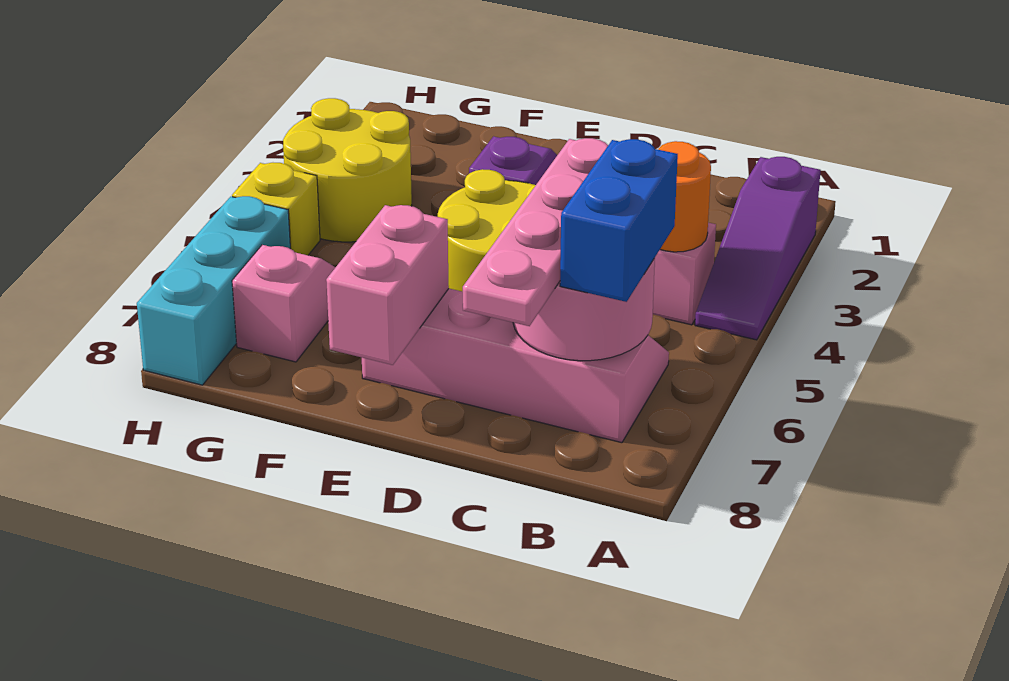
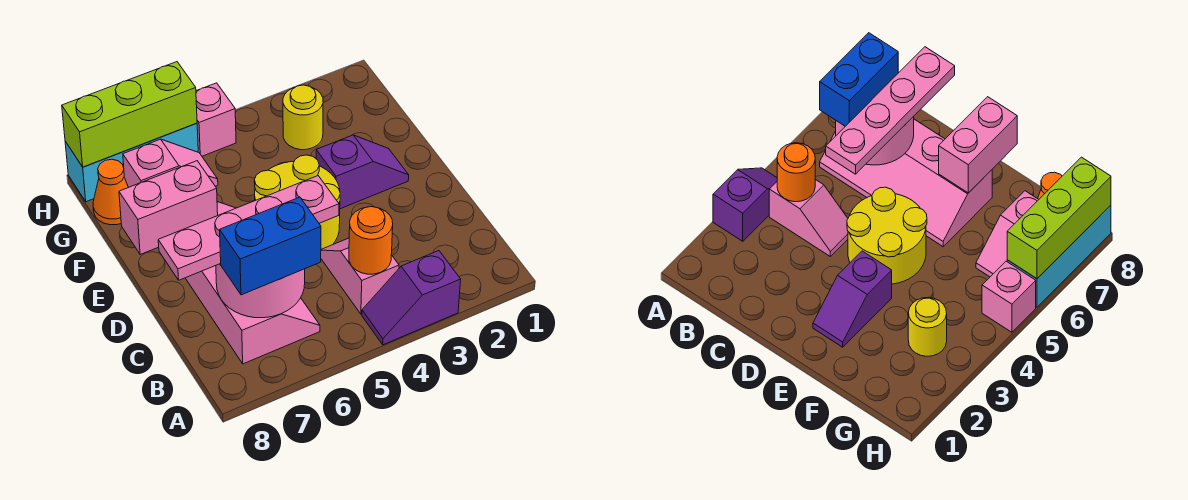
purple 1x3 slope [695,157,821,340] -> purple 1x2 slope [362,251,461,345]
yellow 2x2 round brick [283,98,412,242] -> yellow 1x1 round brick [283,85,323,150]
none -> orange 1x1 cone [93,159,128,225]
yellow 1x1 brick [232,163,320,255] -> pink 1x1 brick [196,83,236,156]
none -> lime 1x3 brick [62,62,197,167]

